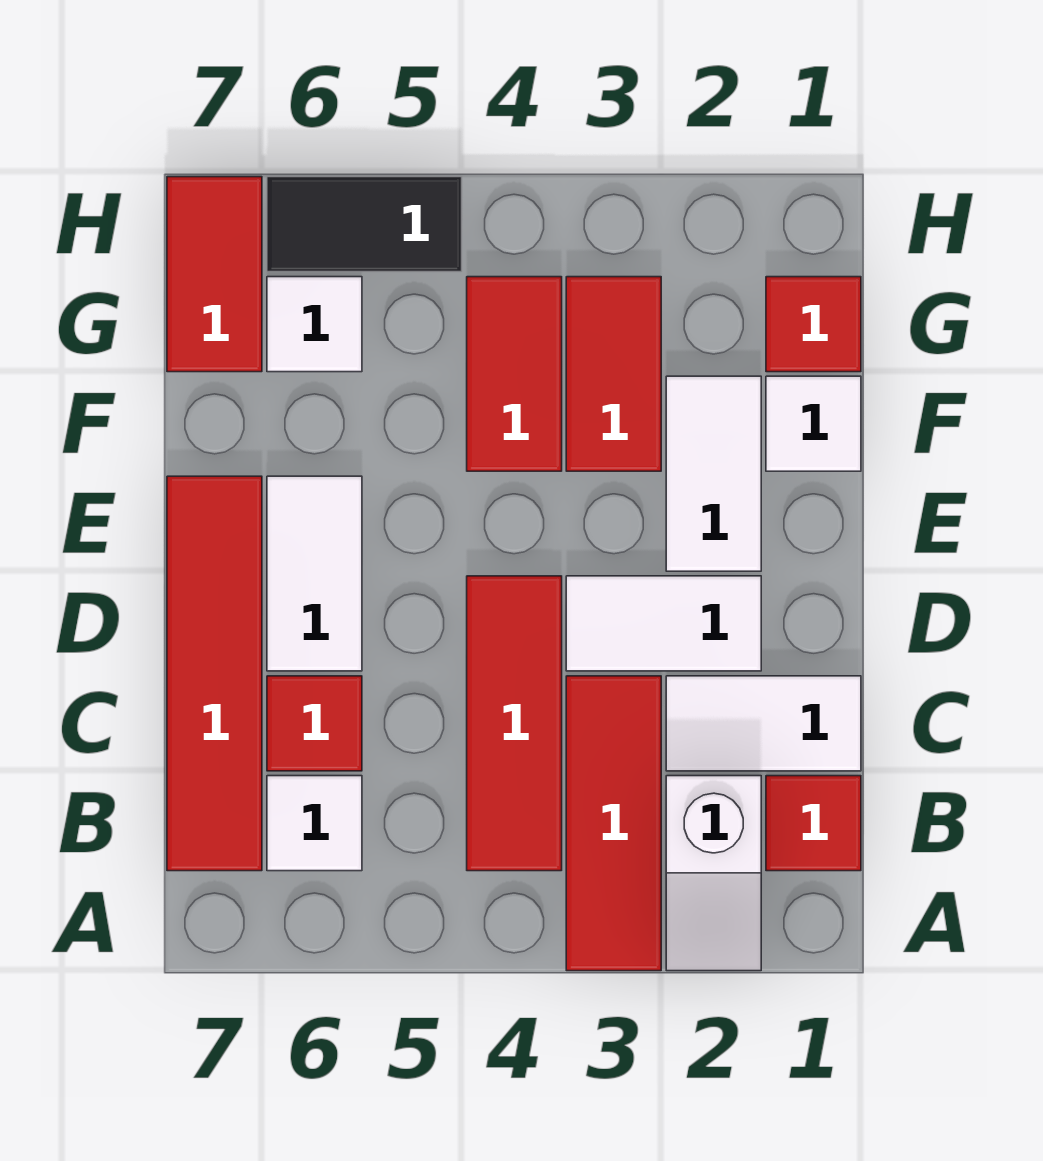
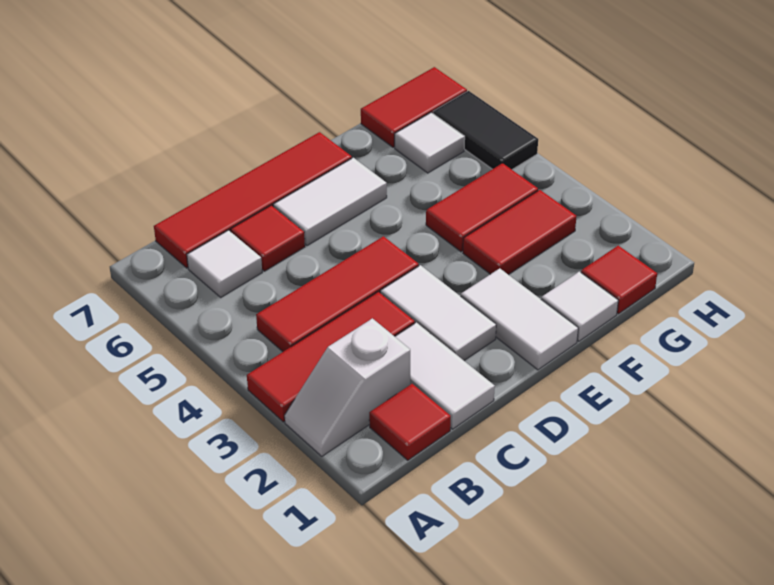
white 1x2 tile [666,376,761,571] -> white 1x2 tile turned to [461,268,578,370]

